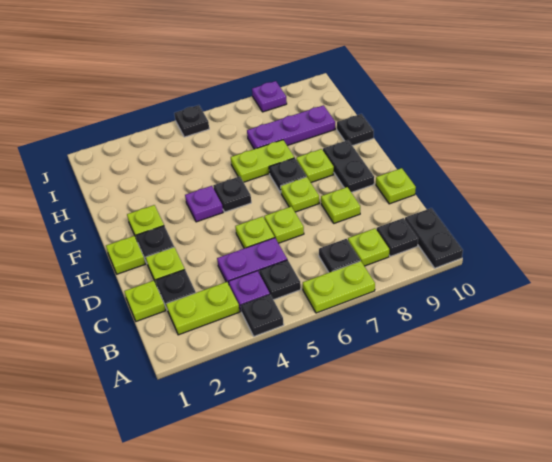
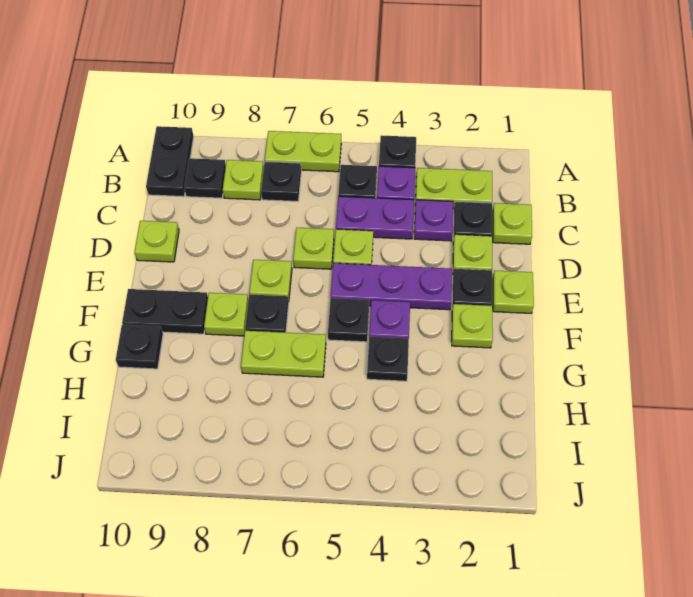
lime 1x1 plate [321,187,360,223] -> none
black 1x2 plate [323,140,374,192] -> black 1x2 plate turned to [122,289,208,334]
purple 1x3 plate [247,105,335,149] -> purple 1x3 plate moved to [331,263,452,310]
black 1x1 plate [174,105,209,137] -> black 1x1 plate moved to [367,337,409,381]
purple 1x1 plate [252,81,287,112] -> purple 1x1 plate moved to [414,200,453,241]

